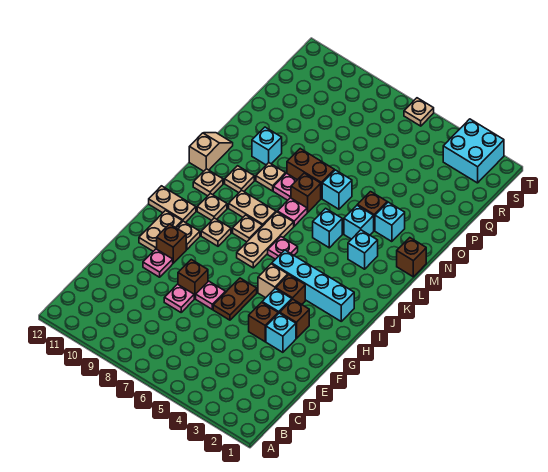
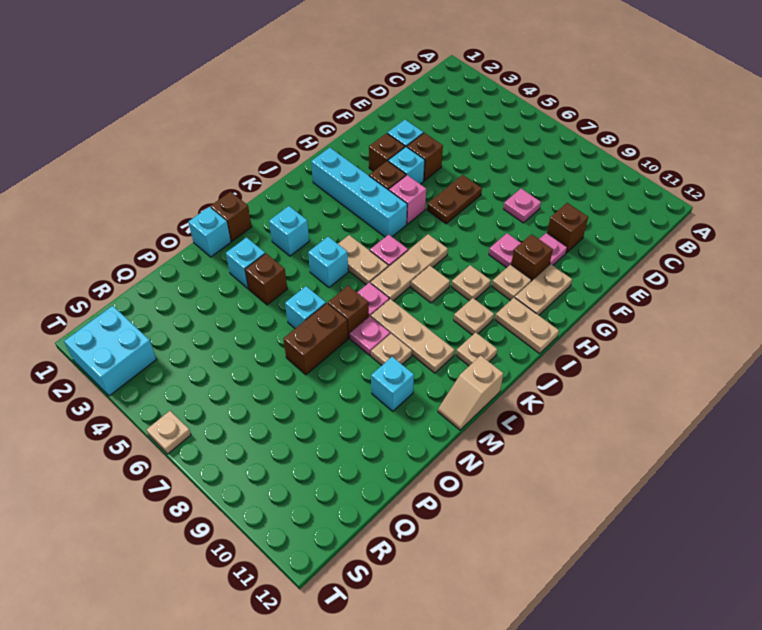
pink 1x1 plate [196,281,225,309] -> pink 1x1 plate moved to [489,233,521,268]
brown 1x1 brick [178,260,208,299] -> brown 1x1 brick moved to [547,203,588,253]
tan 1x1 brick [258,264,288,298] -> pink 1x1 brick [389,175,426,224]
tan 1x1 plate [233,215,262,242] -> tan 1x1 tile [411,266,450,303]
tan 1x2 plate [229,190,276,226] -> tan 1x2 plate moved to [338,235,388,285]
tan 1x1 plate [225,166,254,193] -> tan 1x3 plate [371,299,455,373]
cyan 1x1 brick [344,206,374,239] -> cyan 1x1 brick moved to [188,207,231,257]
brown 1x2 brick [287,149,334,198] -> brown 1x2 brick turned to [284,303,348,375]

